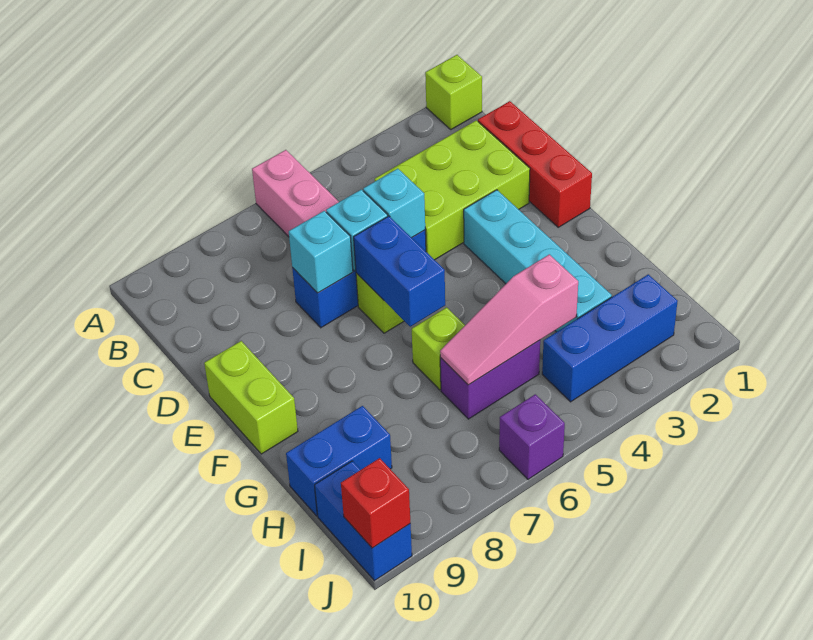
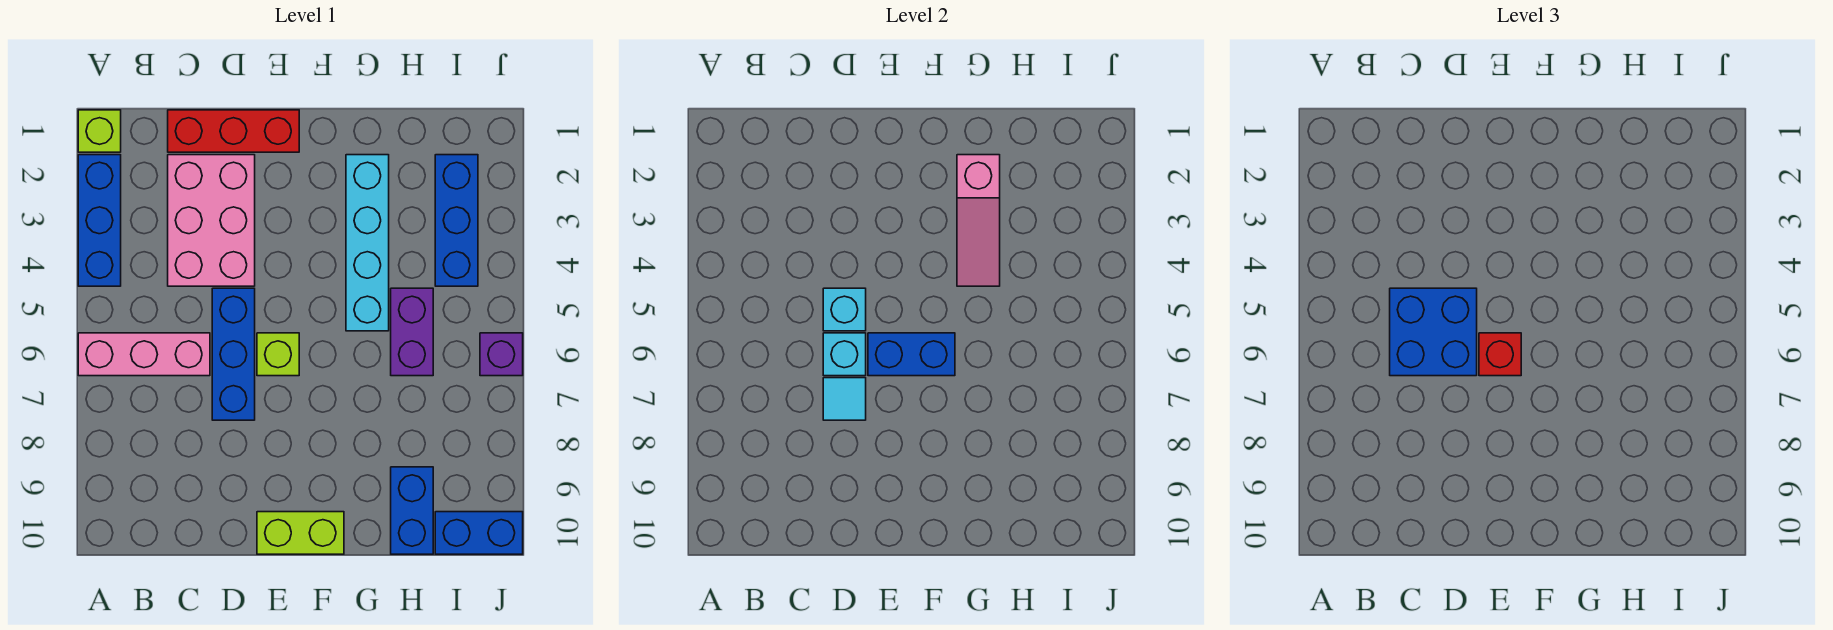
none -> blue 1x3 brick [78,155,121,286]
lime 2x3 brick [375,120,530,260] -> pink 2x3 brick [168,155,255,286]
none -> blue 2x2 brick [1390,288,1477,376]
cyan 1x1 brick [289,211,353,293] -> cyan 1x1 tile [823,378,866,420]
cyan 1x4 brick [464,190,612,332] -> cyan 1x4 brick turned to [346,155,389,331]
lime 1x1 brick [412,307,465,390] -> none
pink 1x3 slope [440,254,578,385] -> pink 1x3 slope moved to [957,155,1000,286]
red 1x1 brick [341,458,410,548] -> red 1x1 brick moved to [1479,333,1521,376]

